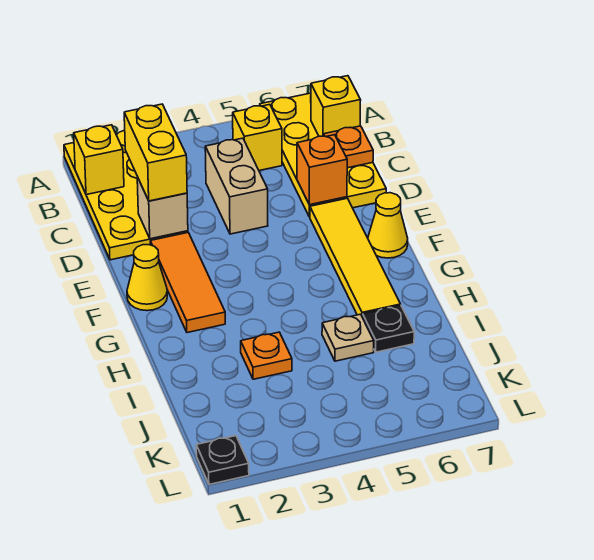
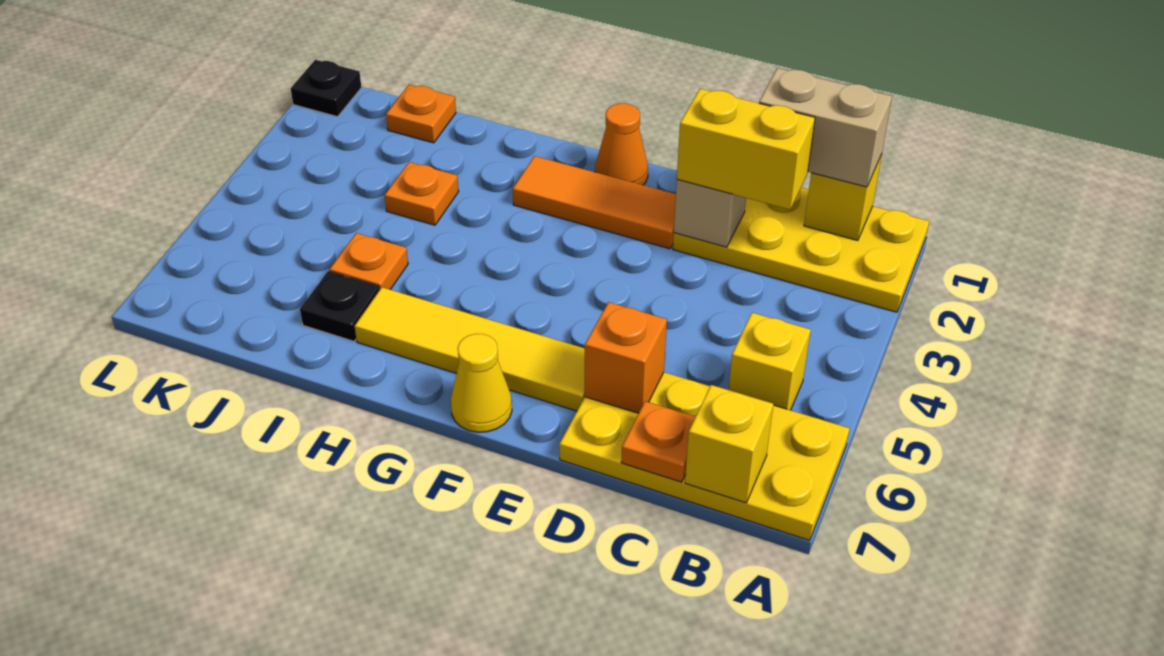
tan 1x2 brick [205,138,268,234] -> tan 1x2 brick moved to [759,68,892,187]
yellow 1x1 cone [127,245,167,311] -> orange 1x1 cone [595,103,648,185]
tan 1x1 plate [322,314,374,361] -> orange 1x1 plate [329,233,408,290]
none -> orange 1x1 plate [386,84,456,143]

